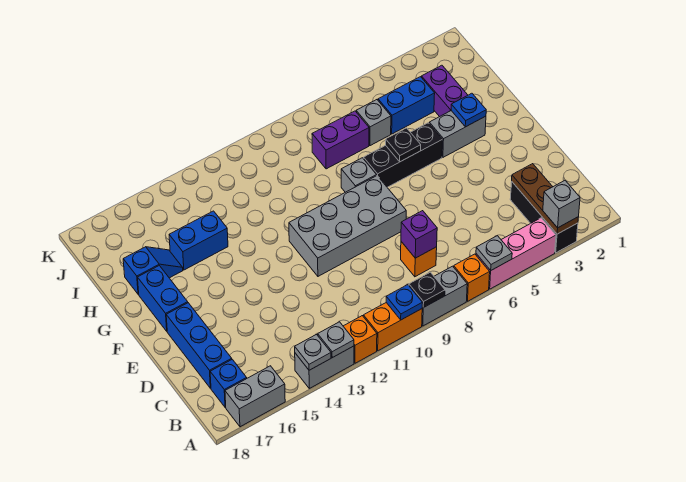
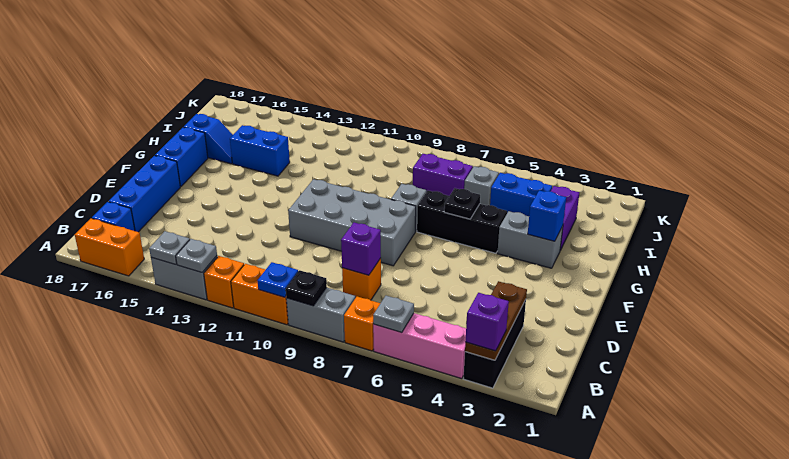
grey 1x1 brick [543,181,580,228] -> purple 1x1 brick [465,293,509,351]
grey 1x2 brick [225,366,285,427] -> orange 1x2 brick [75,218,144,276]
blue 1x1 plate [451,93,486,127] -> blue 1x1 brick [528,190,566,241]

